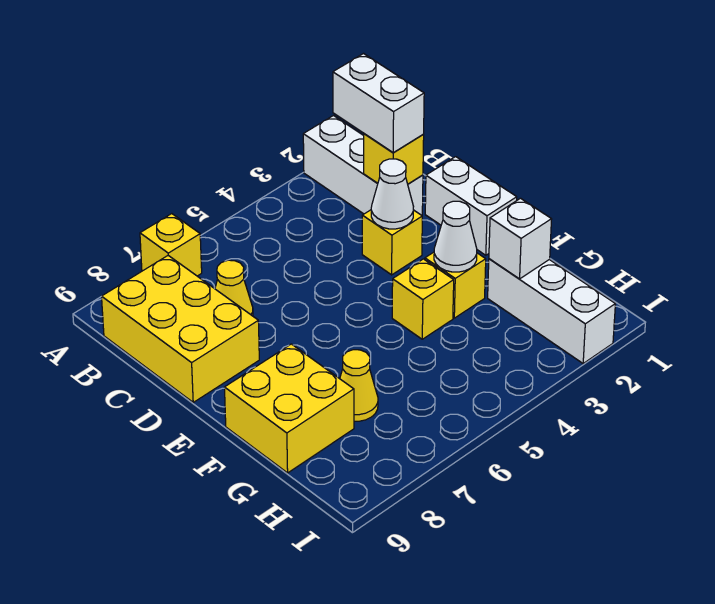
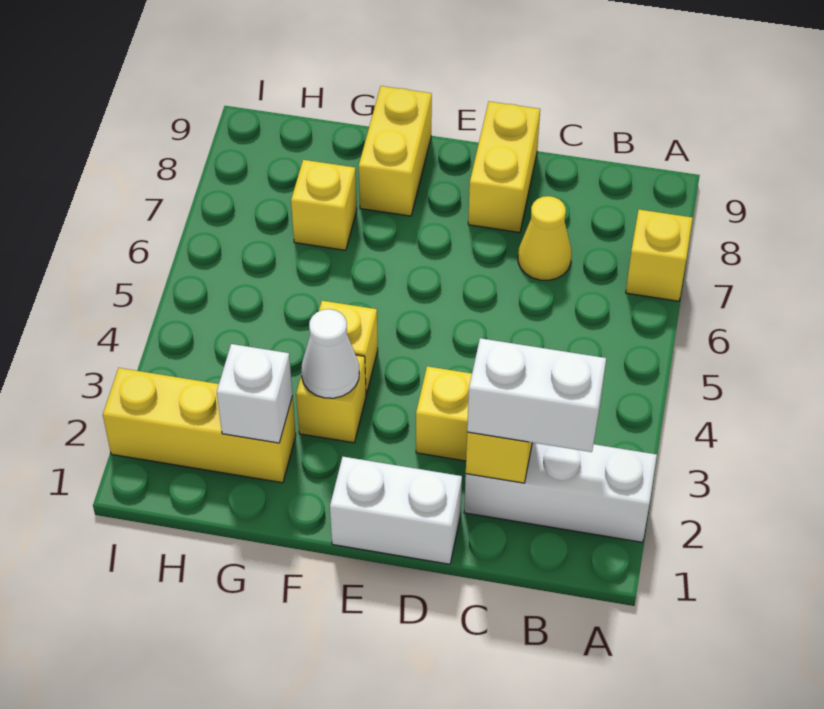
yellow 2x3 brick [102,256,259,402] -> yellow 1x2 brick [468,101,540,233]
white 1x1 cone [371,159,414,229] -> none
yellow 2x2 brick [224,344,354,473] -> yellow 1x2 brick [359,86,432,216]
white 1x3 brick [488,259,615,363] -> yellow 1x3 brick [103,368,296,483]
yellow 1x1 cone [340,350,378,421] -> yellow 1x1 brick [291,160,357,250]

